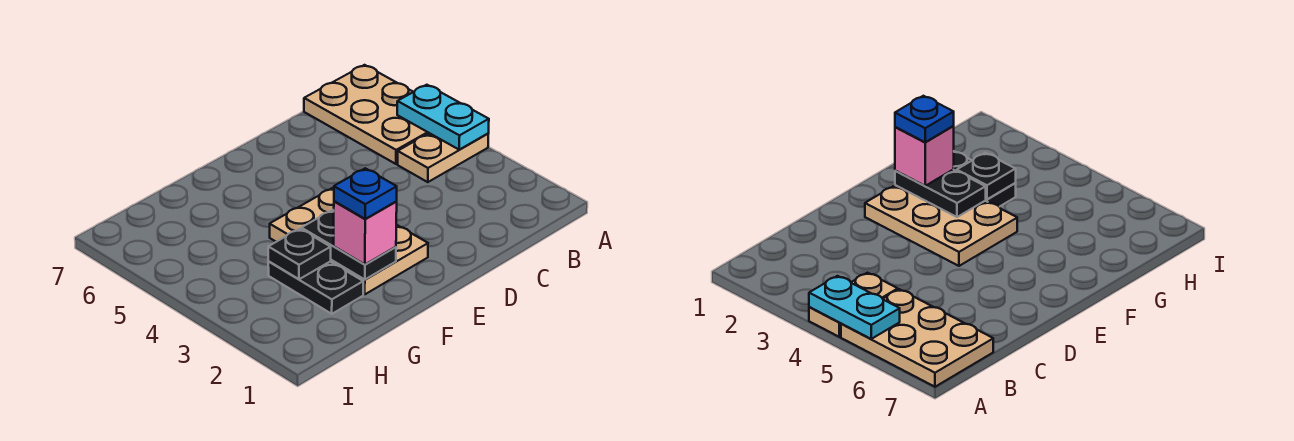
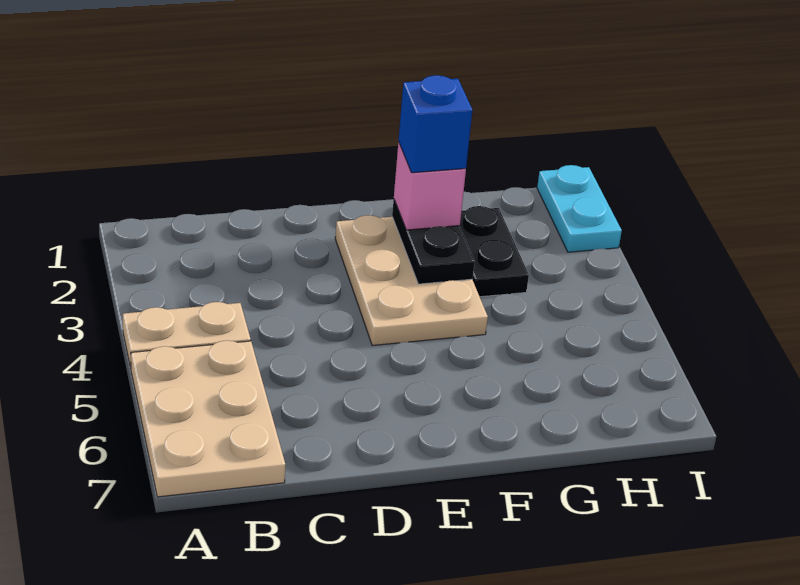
cyan 1x2 plate [397,85,489,149] -> cyan 1x2 plate moved to [537,165,622,252]
blue 1x1 plate [334,168,397,219] -> blue 1x1 brick [398,75,472,173]
black 1x1 plate [268,229,331,279] -> none

